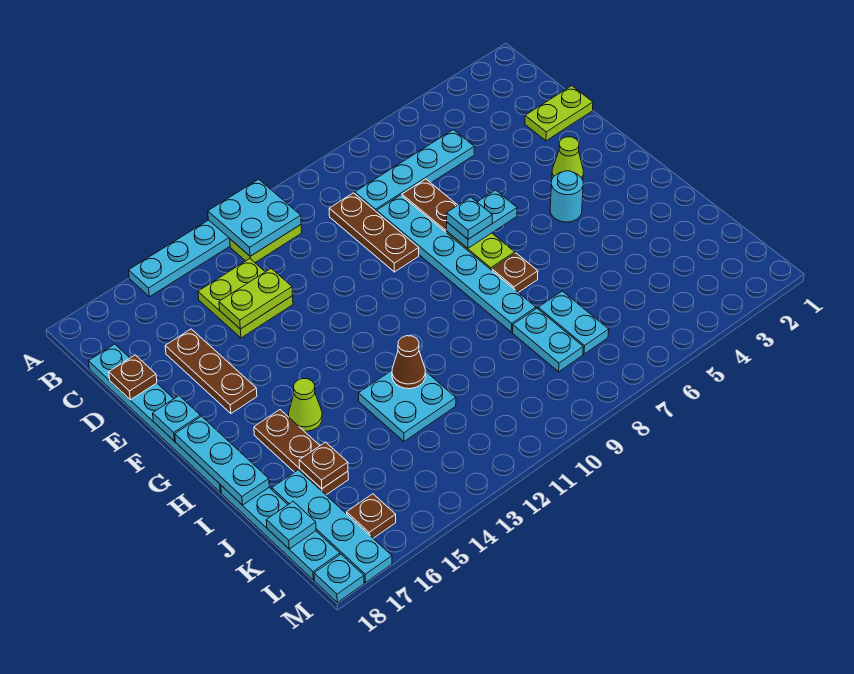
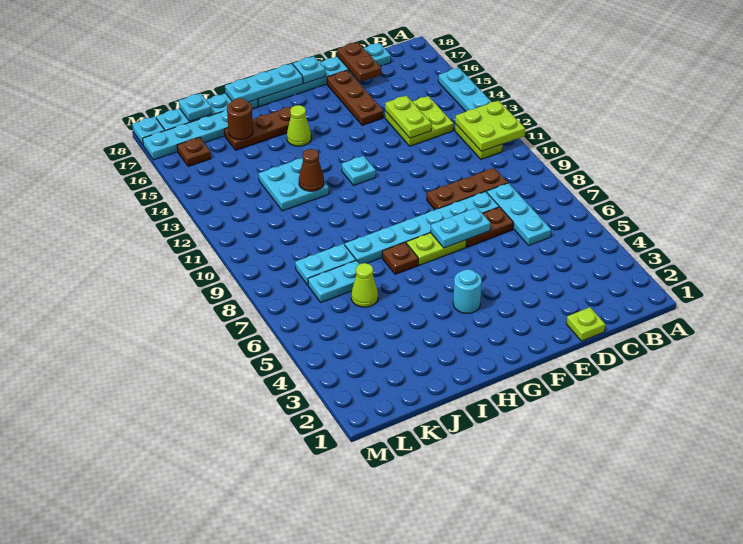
cyan 2x2 plate [208,179,301,256] -> lime 2x2 plate [455,101,525,151]
cyan 1x4 plate [355,130,474,212] -> cyan 1x3 plate [487,183,551,245]
lime 1x2 plate [525,86,593,141] -> lime 1x1 plate [566,307,605,341]
brown 1x3 plate [165,329,257,413] -> brown 1x3 plate turned to [327,70,384,125]
brown 1x1 plate [109,355,157,400] -> brown 1x2 plate [337,42,381,82]
lime 1x1 cone [552,137,583,180] -> lime 1x1 cone moved to [351,263,378,307]
cyan 1x2 plate [446,190,517,248] -> cyan 1x2 plate turned to [430,208,490,248]
cyan 1x1 plate [447,197,492,239] -> cyan 1x1 plate moved to [342,156,376,185]
brown 1x1 plate [299,442,348,489] -> brown 1x1 round brick [227,98,253,140]

